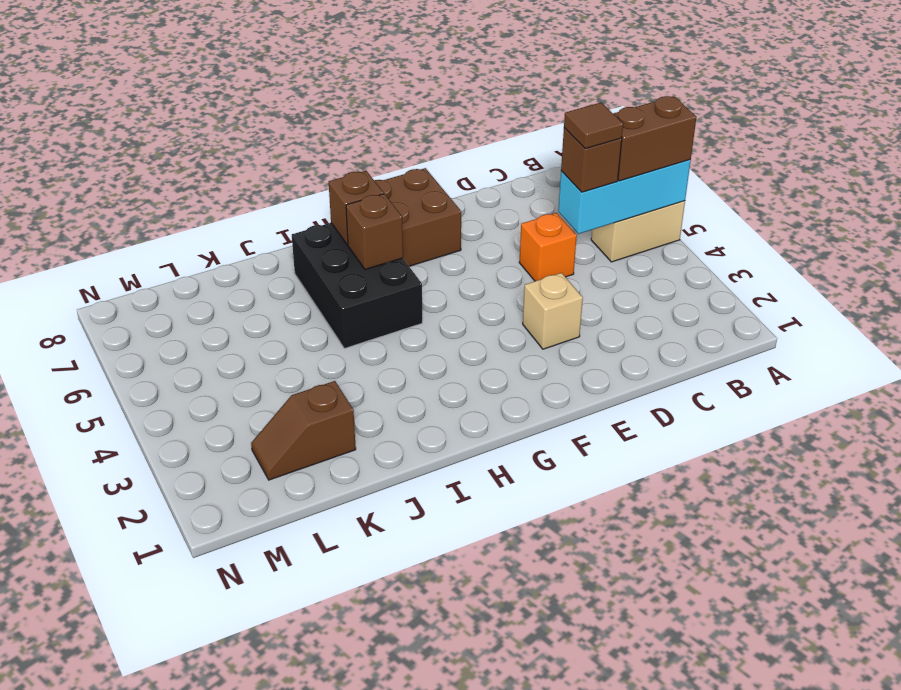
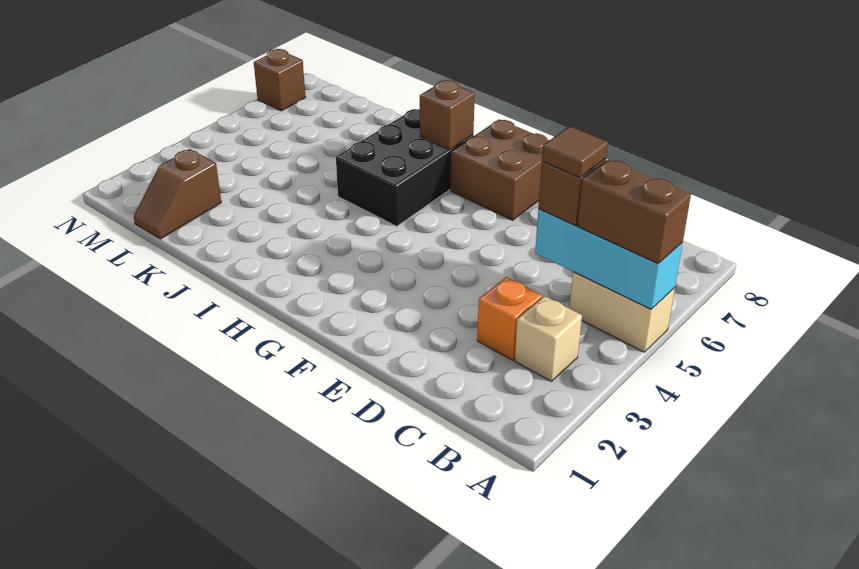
orange 1x1 brick [519,213,577,281] -> orange 1x1 brick moved to [477,277,543,360]
tan 1x1 brick [523,273,583,349] -> tan 1x1 brick moved to [515,296,582,381]
brown 1x1 brick [346,194,403,270] -> brown 1x1 brick moved to [254,49,305,111]
brown 1x2 slope [251,381,356,480] -> brown 1x2 slope turned to [134,149,221,239]

